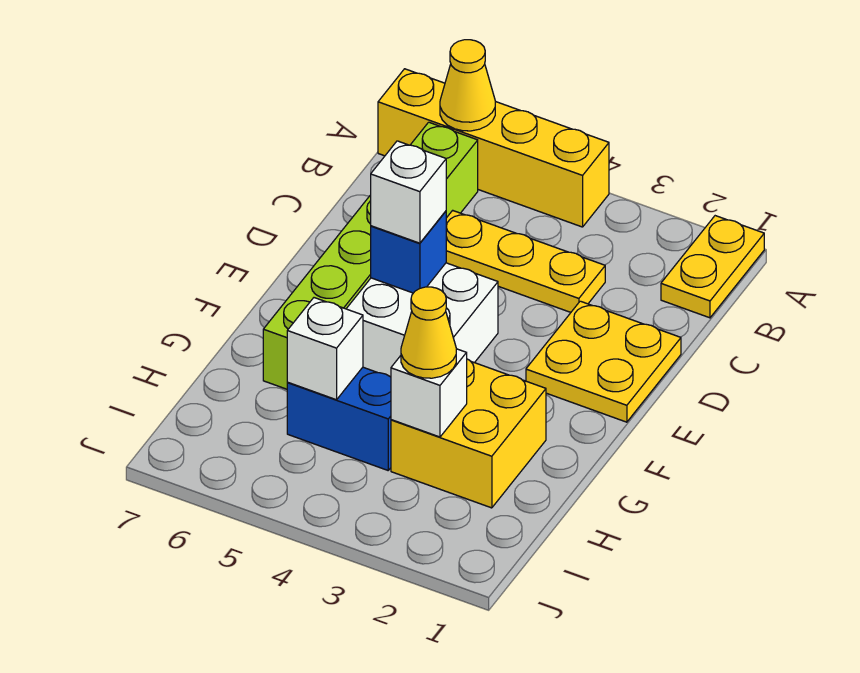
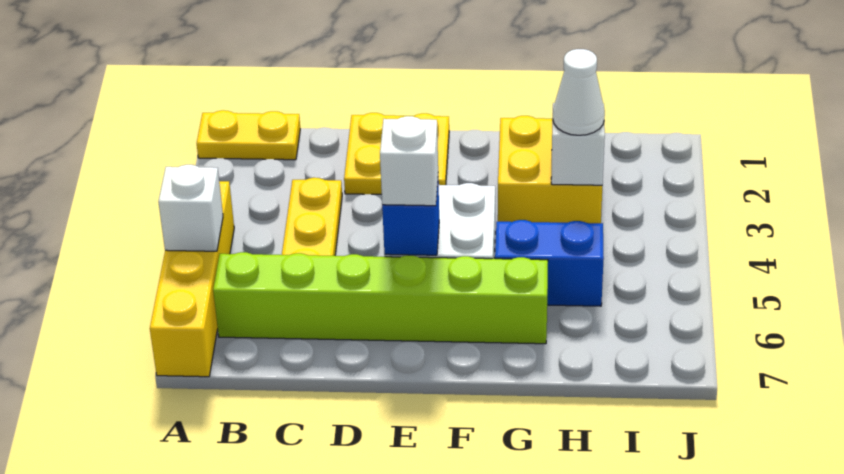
yellow 1x1 cone [440,40,495,131] -> none
yellow 1x1 cone [401,287,456,378] -> white 1x1 cone [553,49,605,135]
blue 1x2 brick [287,367,391,470] -> blue 1x2 brick turned to [495,220,604,306]
white 1x1 brick [287,298,363,400] -> white 1x1 brick moved to [158,165,223,251]

